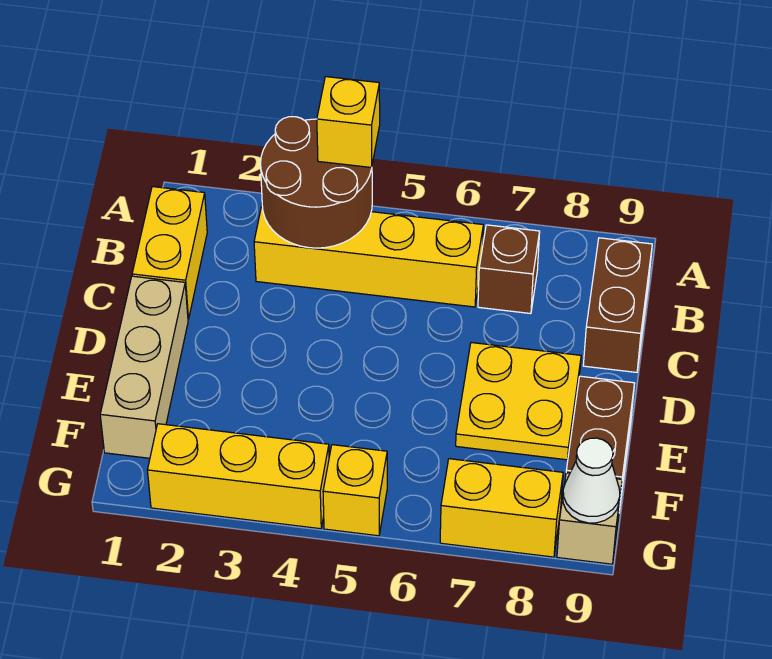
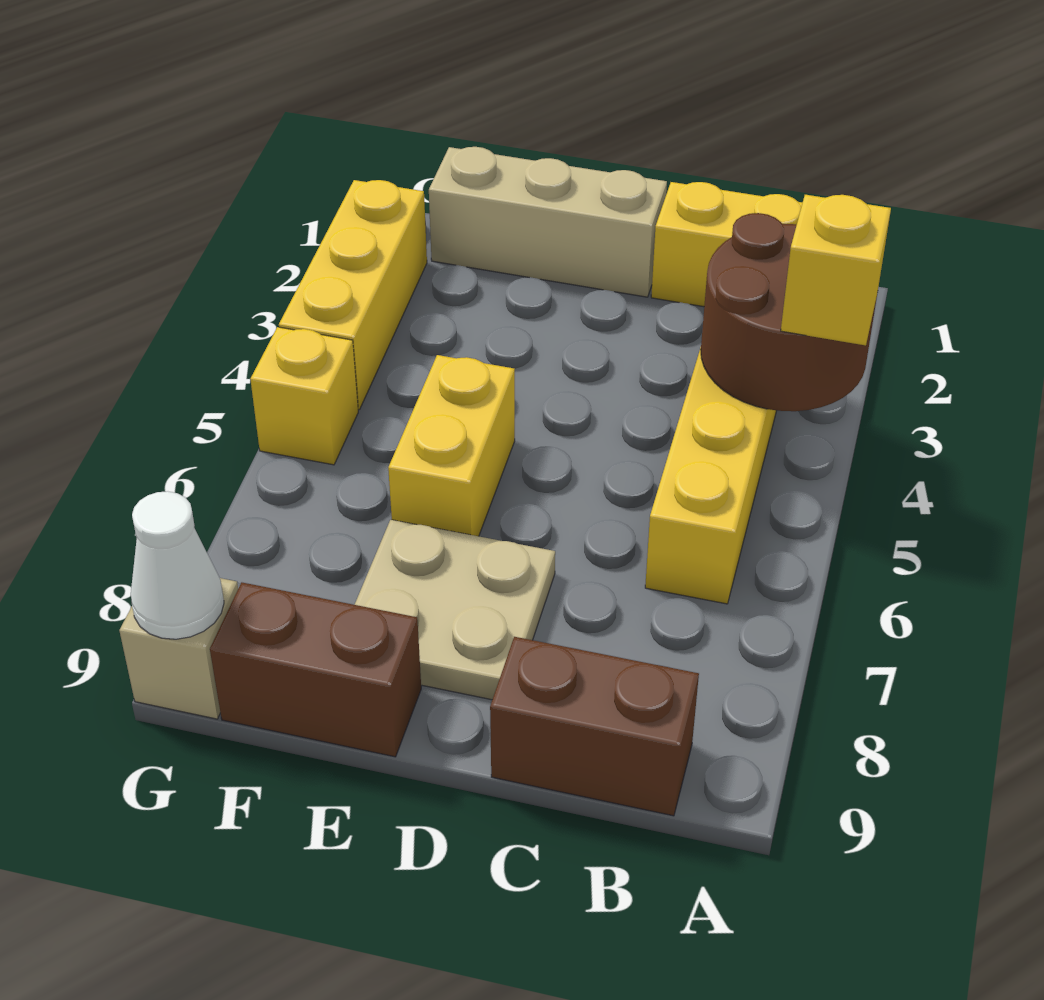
brown 1x1 brick [478,225,540,314] -> none
yellow 2x2 plate [456,343,581,460] -> tan 2x2 plate [355,520,555,700]
yellow 1x2 brick [440,459,563,557] -> yellow 1x2 brick moved to [388,355,515,536]

